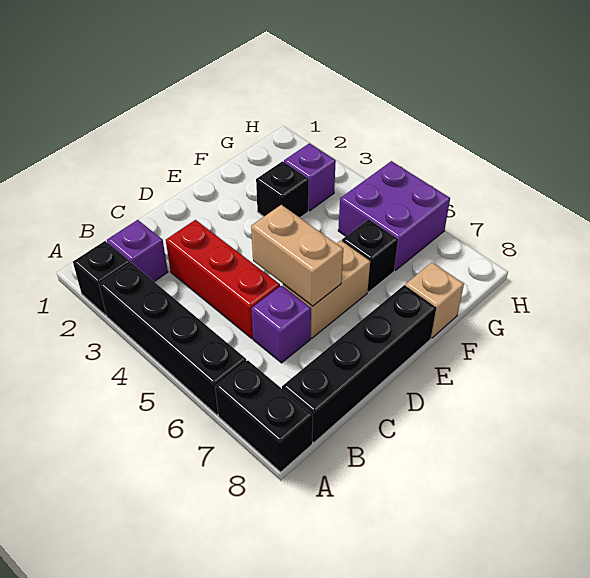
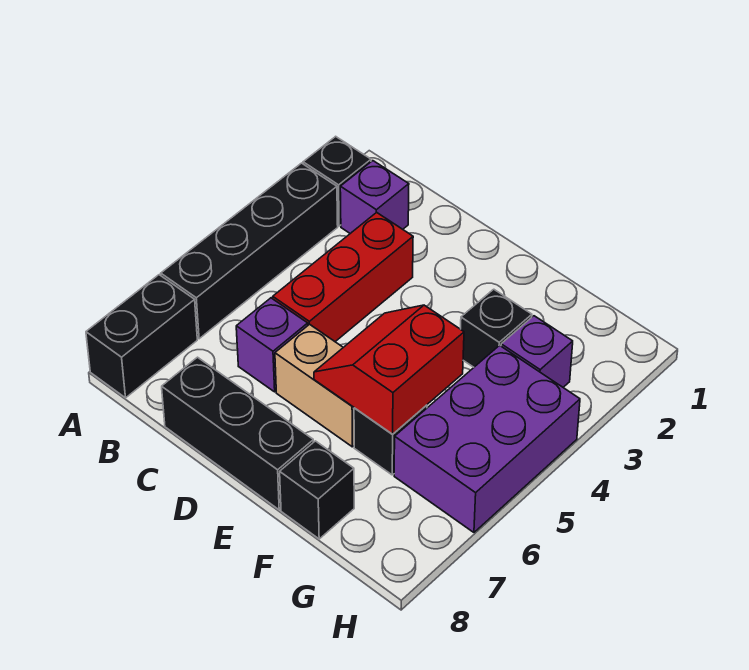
black 1x4 brick [282,285,436,443] -> black 1x3 brick [162,357,314,510]
tan 1x2 brick [251,205,343,306] -> none
none -> red 2x2 slope [314,305,464,434]
tan 1x1 brick [405,262,464,338] -> black 1x1 brick [280,441,354,539]
purple 2x2 brick [338,161,450,270] -> purple 2x3 brick [394,345,580,532]

